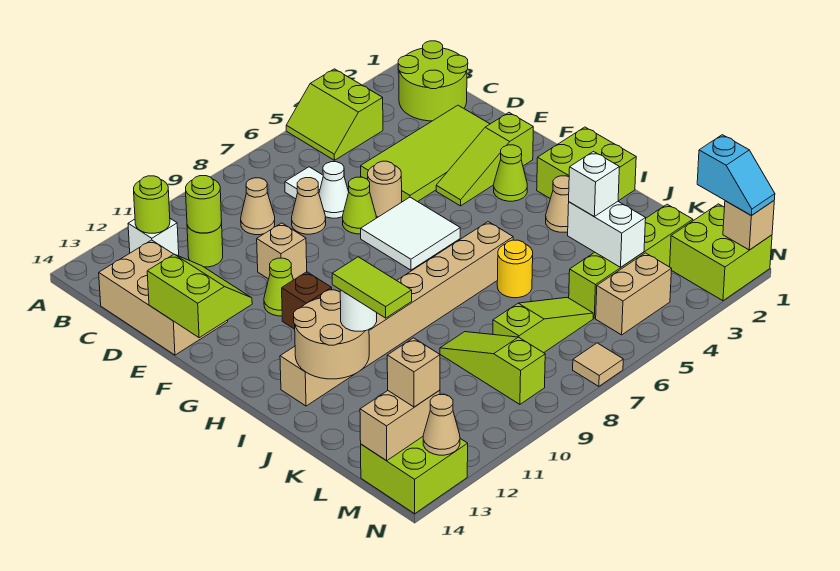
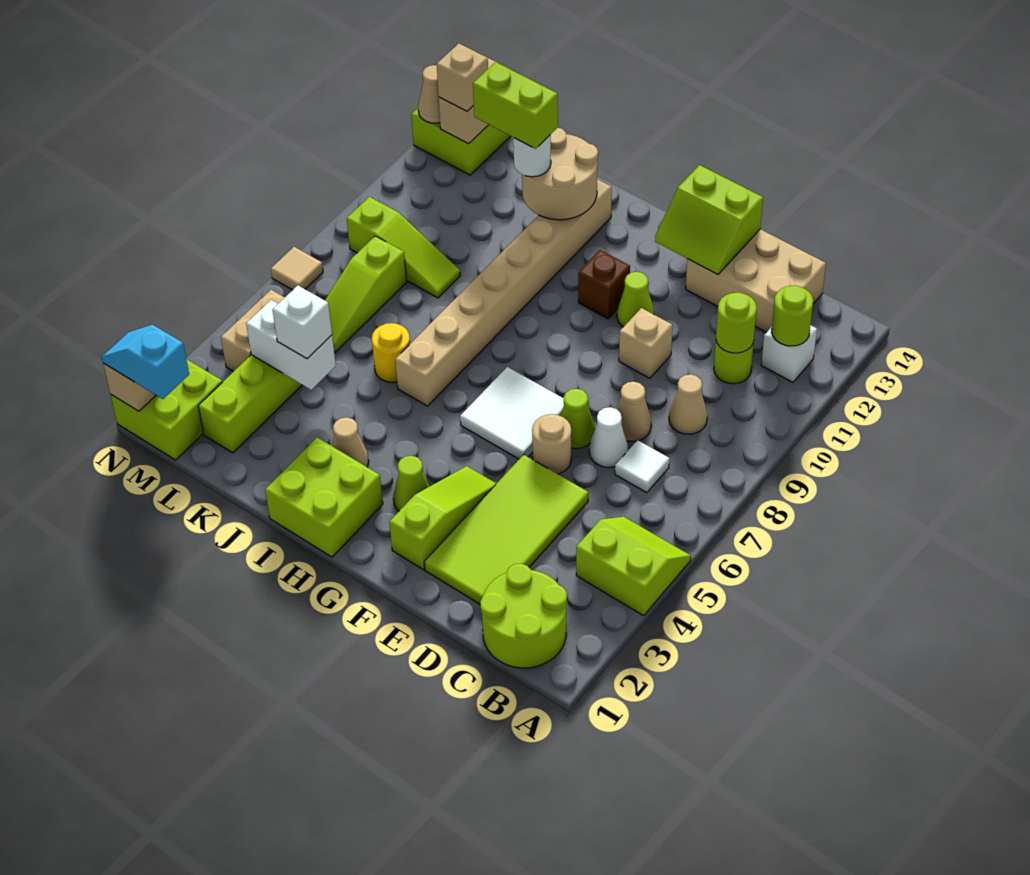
lime 1x2 tile [332,257,412,318] -> lime 1x2 brick [473,62,558,149]

